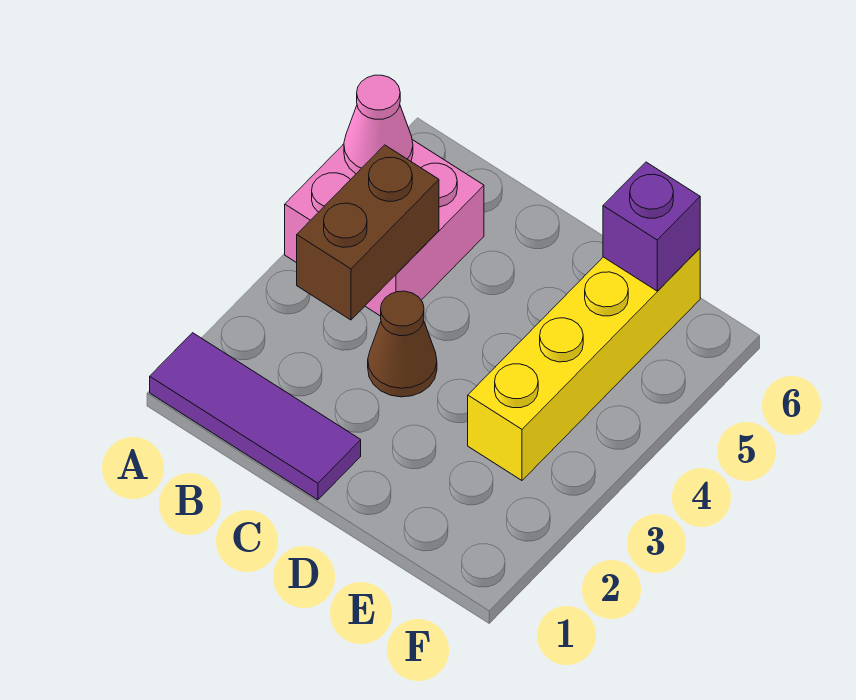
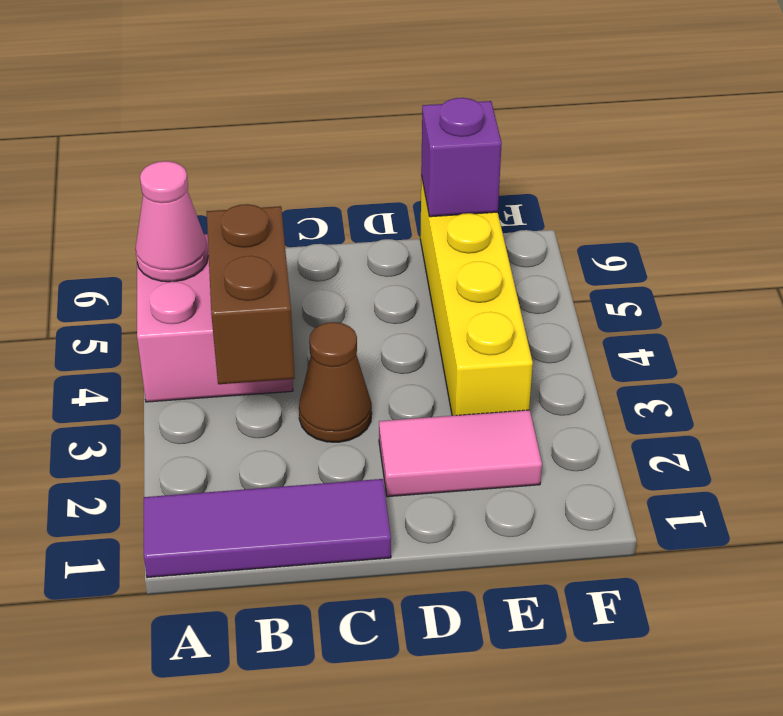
none -> pink 1x2 tile [379,410,542,497]

